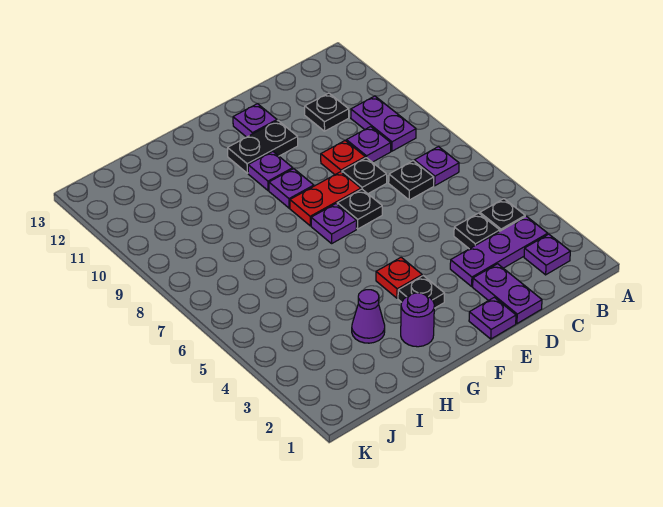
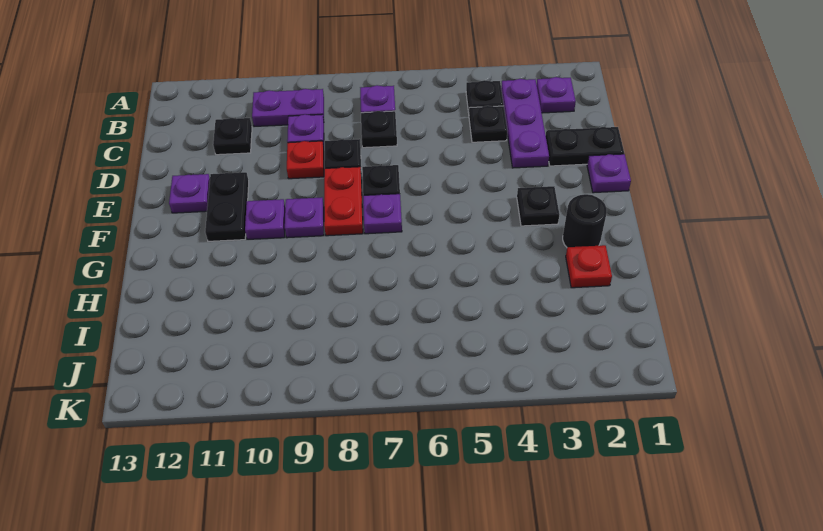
purple 1x2 plate [473,264,542,324] -> black 1x2 plate [546,127,624,166]
red 1x1 plate [376,257,422,298] -> red 1x1 plate moved to [566,245,612,288]
purple 1x1 round brick [401,293,434,347] -> black 1x1 round brick [563,194,607,248]
purple 1x1 cone [352,290,385,343] -> none

